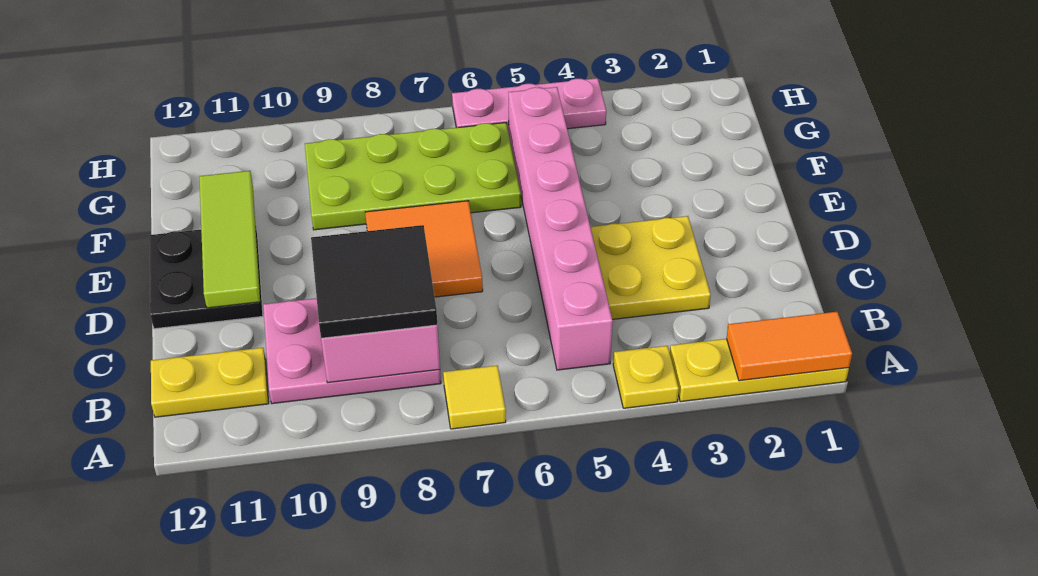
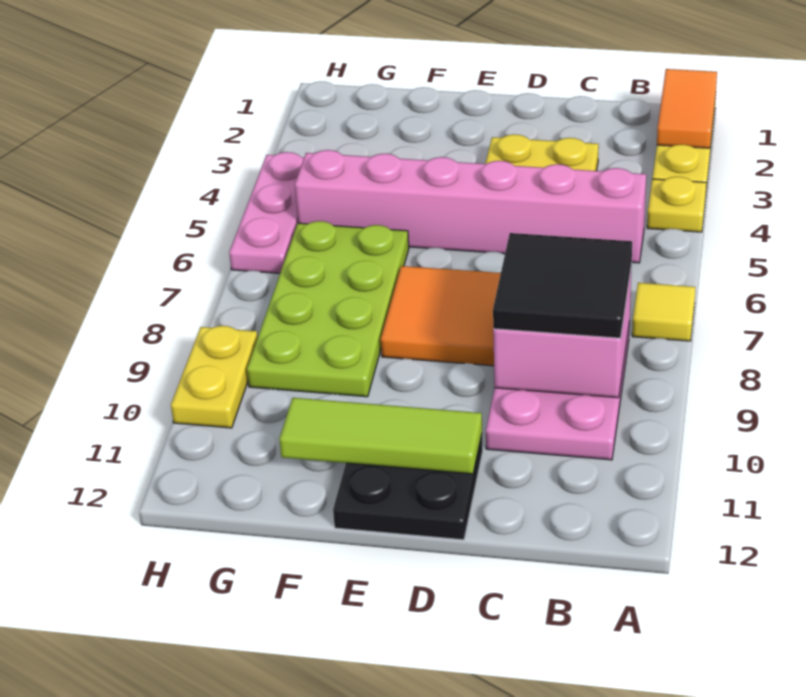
yellow 1x2 plate [151,348,269,417] -> yellow 1x2 plate moved to [171,326,258,428]

